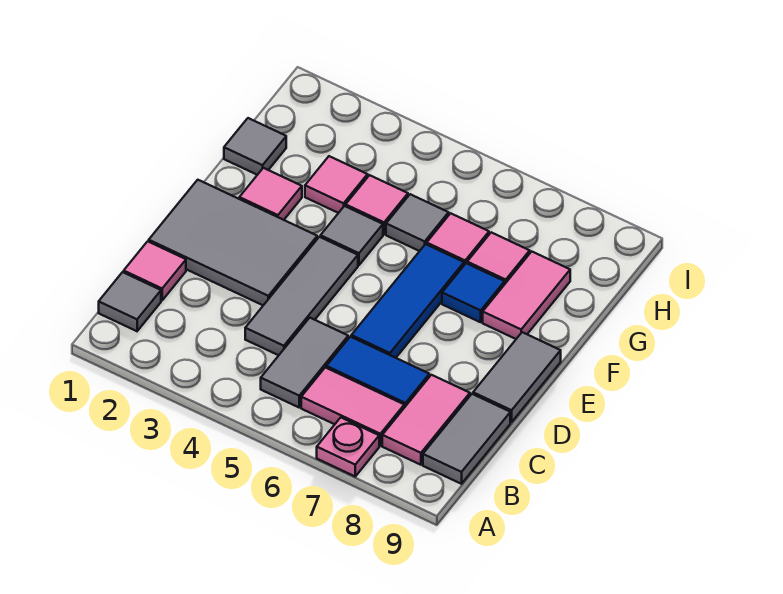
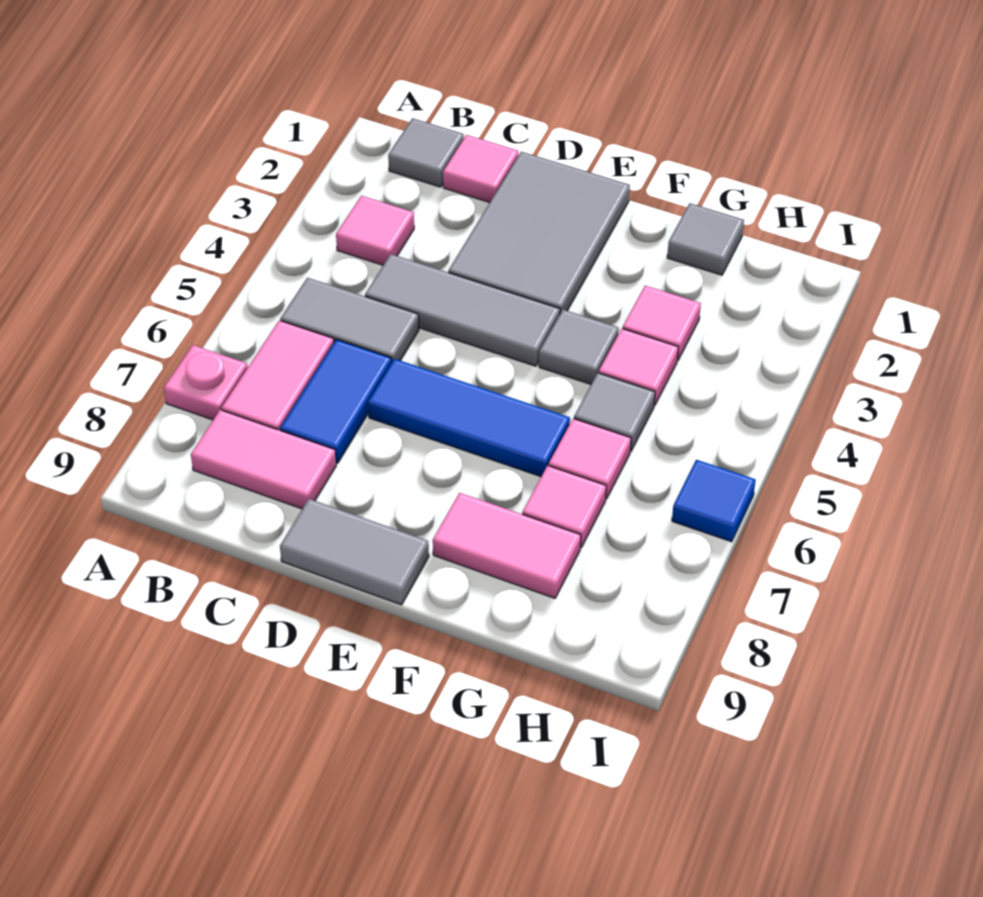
grey 1x2 tile [423,394,510,484] -> none
pink 1x1 tile [239,168,302,220] -> pink 1x1 tile moved to [336,196,414,265]
blue 1x1 tile [442,263,505,322] -> blue 1x1 tile moved to [672,460,756,542]

